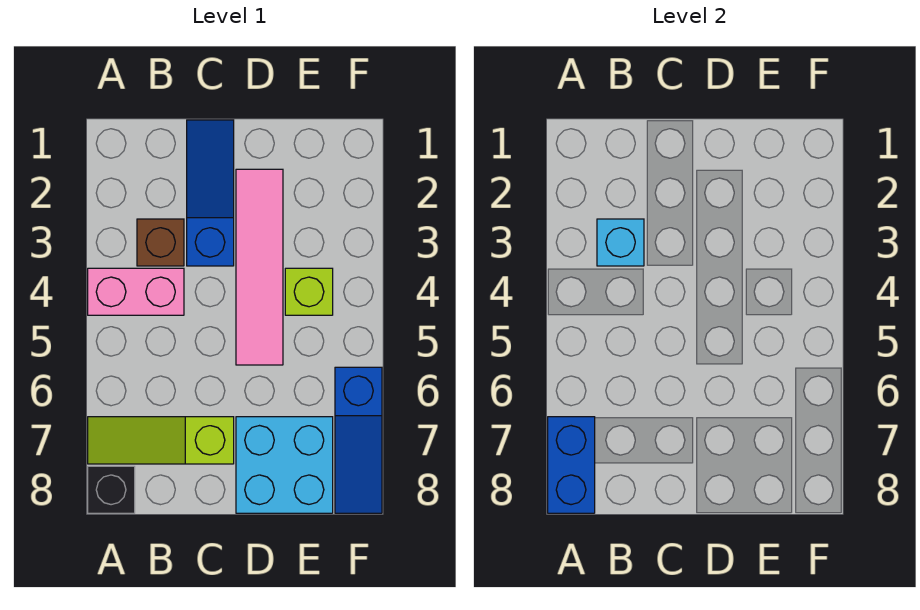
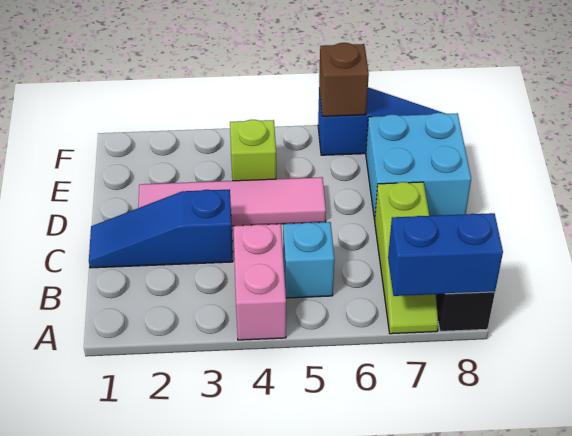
brown 1x1 brick [137,219,184,266] -> brown 1x1 brick moved to [319,43,369,116]
cyan 1x1 brick [597,219,644,266] -> cyan 1x1 brick moved to [283,222,334,298]

